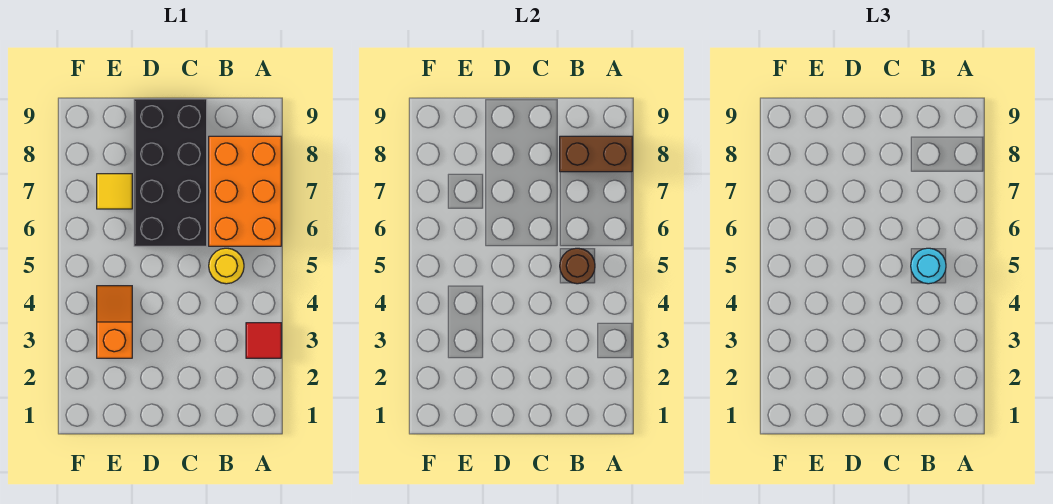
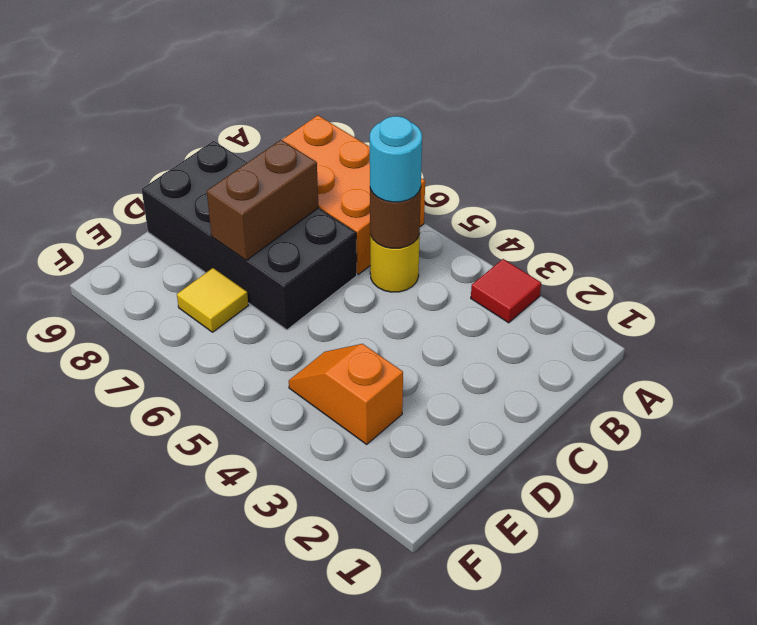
brown 1x2 brick [560,136,632,172] -> brown 1x2 brick moved to [207,140,319,260]

